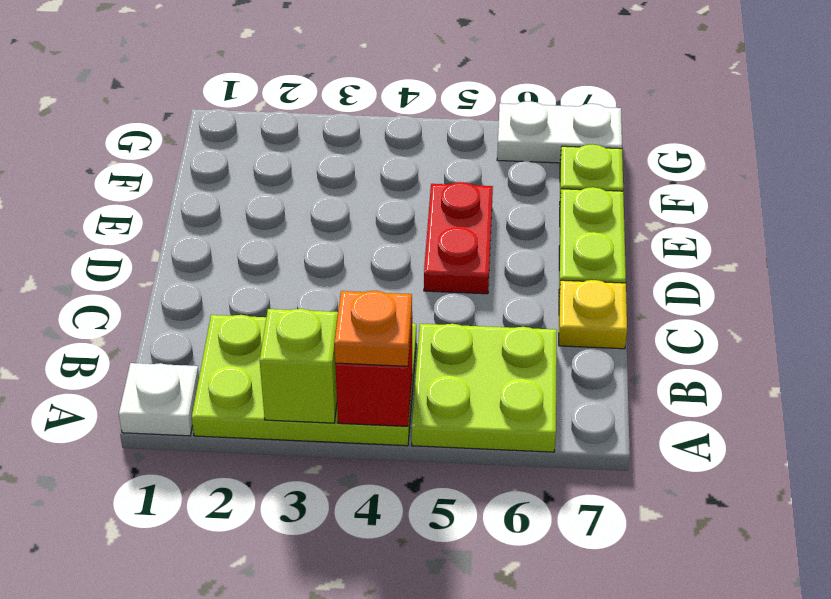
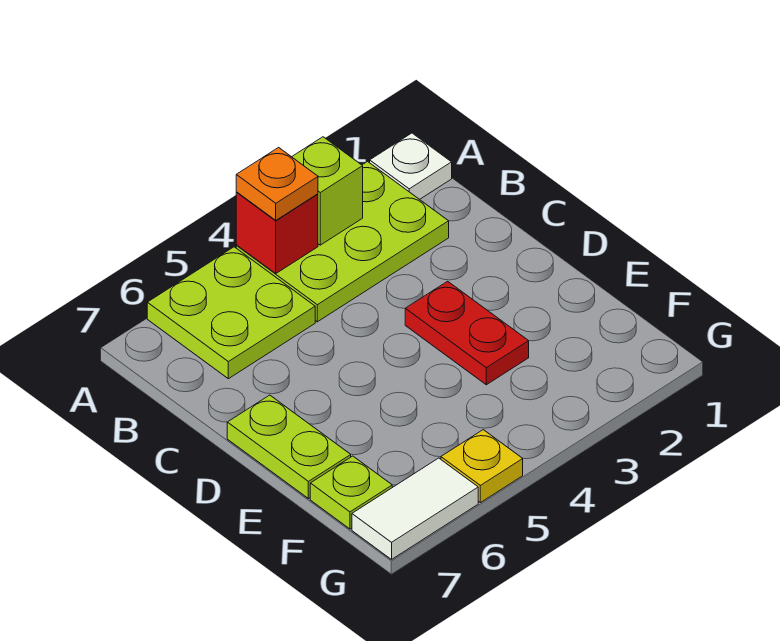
yellow 1x1 plate [559,280,627,349] -> yellow 1x1 plate moved to [441,430,523,503]
red 1x2 plate [424,182,493,294] -> red 1x2 plate moved to [405,281,529,385]
white 1x2 plate [497,101,622,163] -> white 1x2 tile [352,458,478,559]

